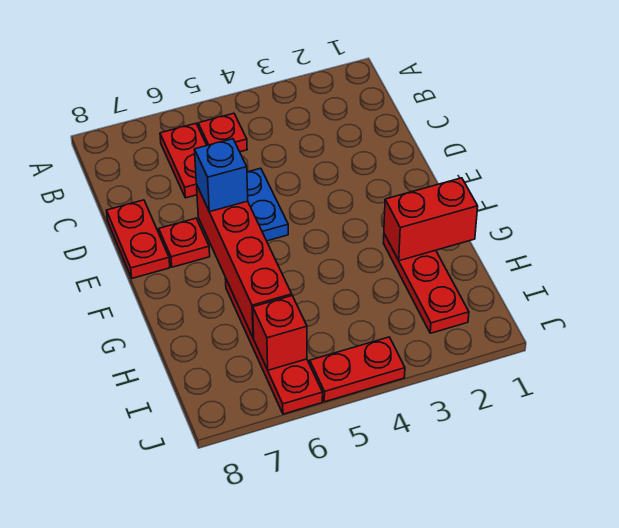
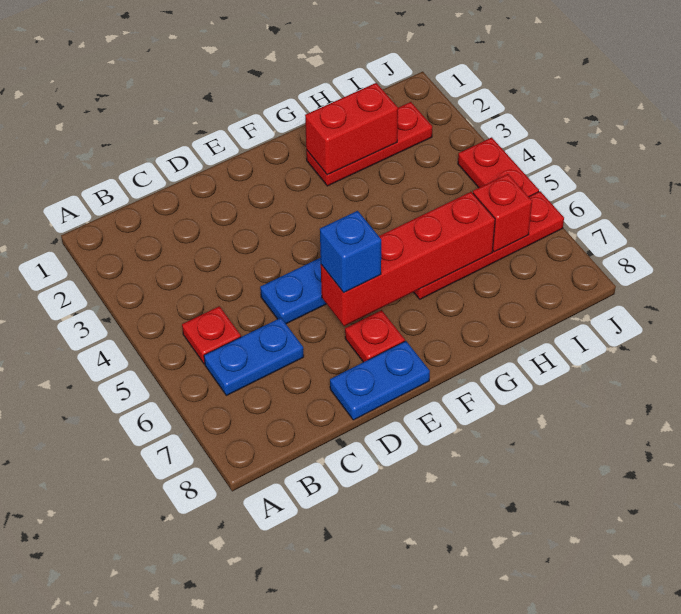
red 1x2 plate [160,124,207,198] -> blue 1x2 plate [204,318,304,396]
red 1x2 plate [106,200,170,278] -> blue 1x2 plate [330,341,430,420]
red 1x2 brick [384,178,478,261] -> red 1x2 brick turned to [305,83,398,175]

